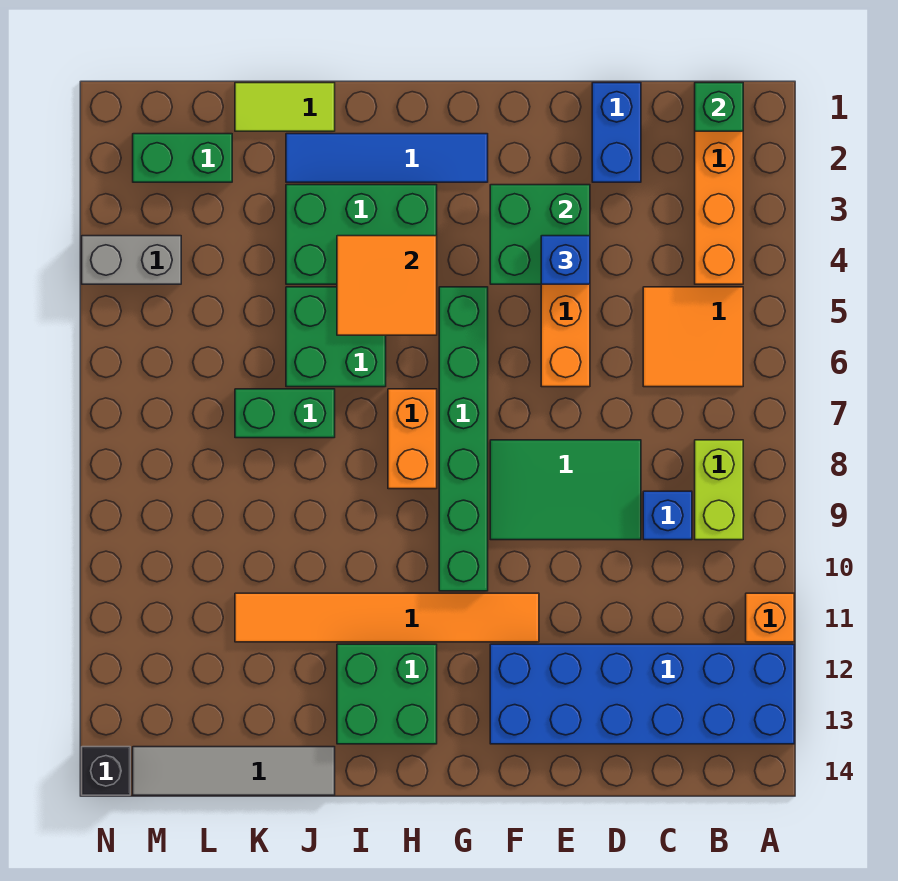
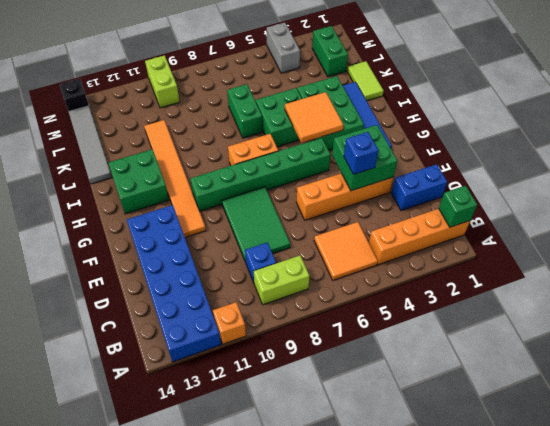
none -> lime 1x2 brick [145,55,180,108]

